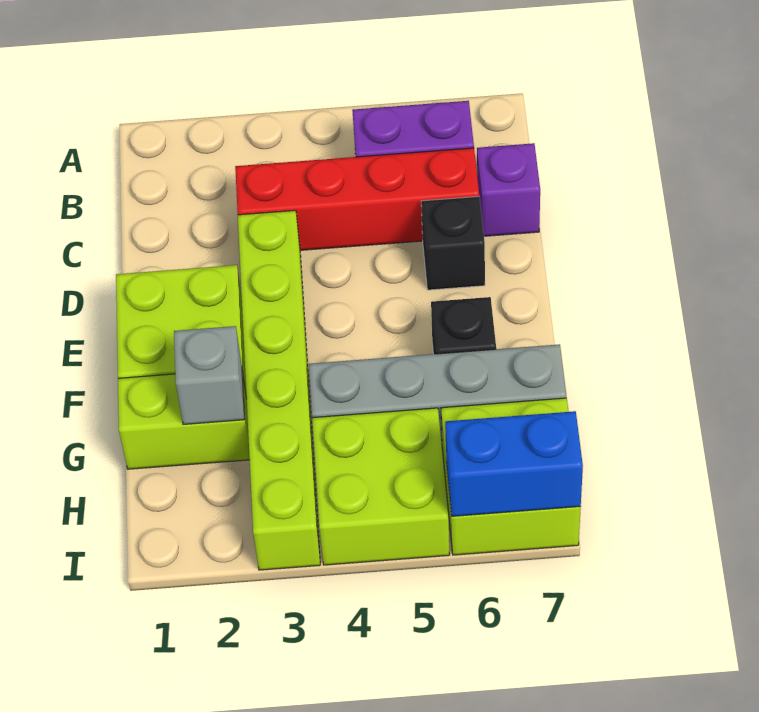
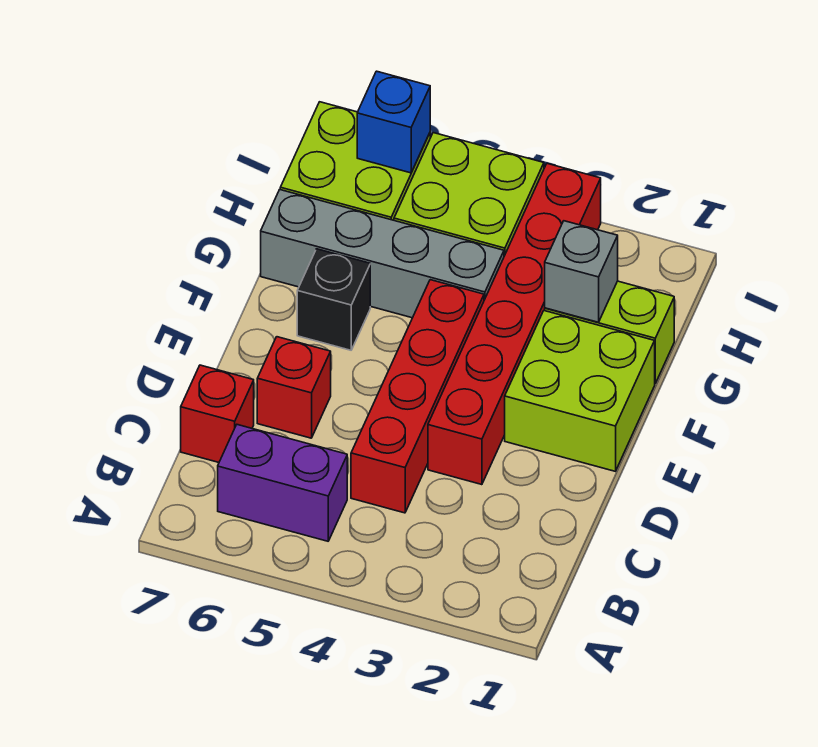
red 1x4 brick [235,148,479,250] -> red 1x4 brick turned to [351,280,484,513]
purple 1x1 brick [477,143,540,236] -> red 1x1 brick [181,365,254,462]
lime 1x6 brick [238,210,320,570] -> red 1x6 brick [428,164,601,485]
black 1x1 brick [421,196,485,290] -> red 1x1 brick [257,337,331,438]
blue 1x2 brick [445,411,583,516] -> blue 1x1 brick [357,71,430,173]

